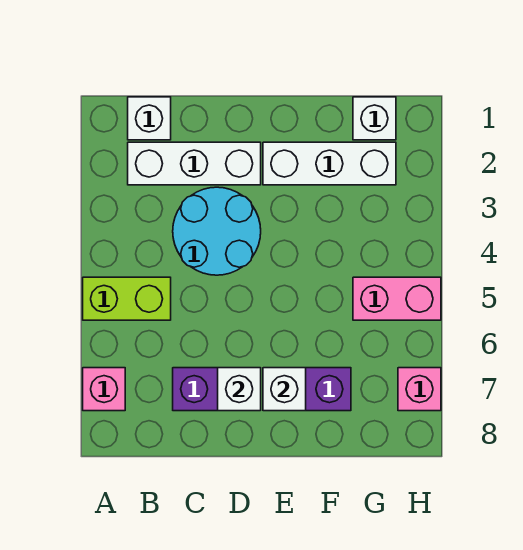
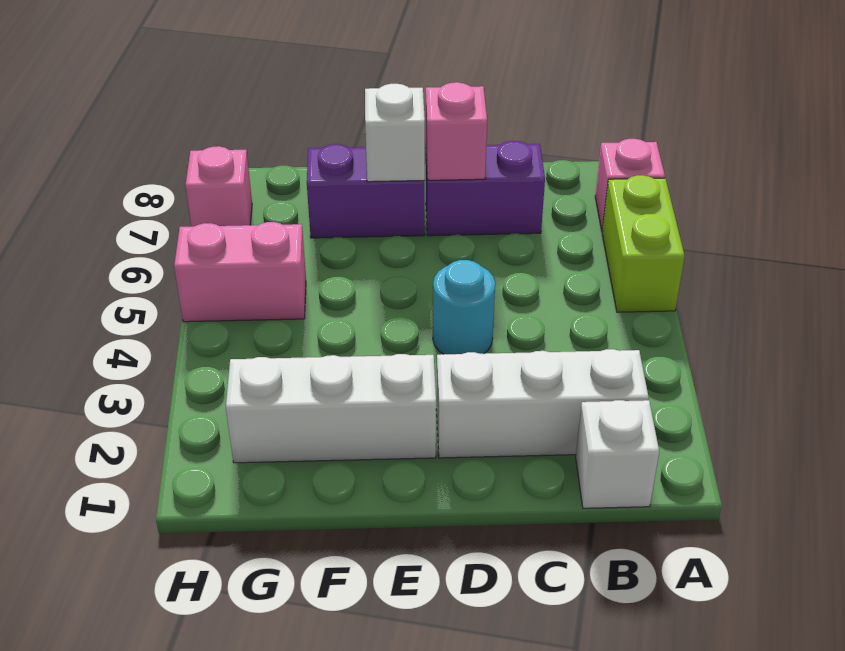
lime 1x2 brick [83,277,171,320] -> lime 1x2 brick turned to [602,175,685,312]
cyan 2x2 round brick [173,187,261,275] -> cyan 1x1 round brick [433,260,495,354]
white 1x1 brick [218,368,261,411] -> pink 1x1 brick [426,82,487,180]
white 1x1 brick [353,97,396,140] -> none

